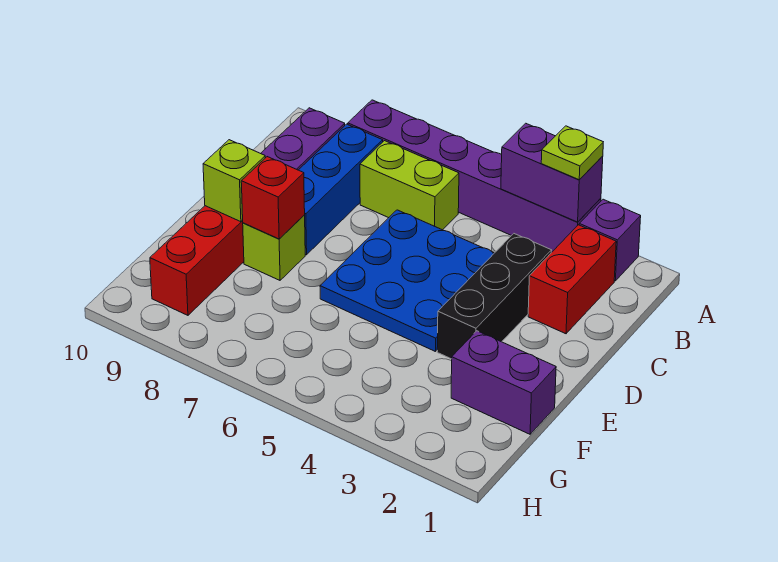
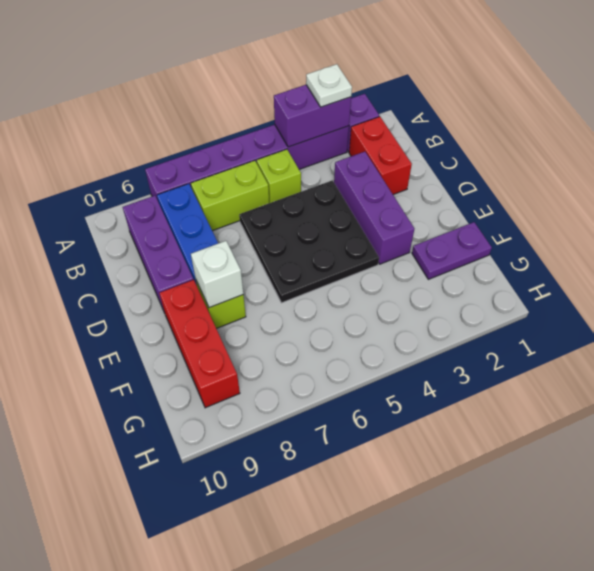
lime 1x1 plate [541,126,603,180] -> white 1x1 plate [306,64,352,107]
black 1x3 brick [437,234,552,359] -> purple 1x3 brick [334,152,414,264]
blue 3x3 plate [320,210,494,352] -> black 3x3 plate [239,180,379,303]
red 1x1 brick [241,157,305,239] -> white 1x1 brick [191,241,243,308]
lime 1x1 brick [203,140,265,222] -> lime 1x1 brick moved to [257,149,301,203]
purple 1x2 brick [451,331,556,434] -> purple 1x2 plate [412,222,492,279]

